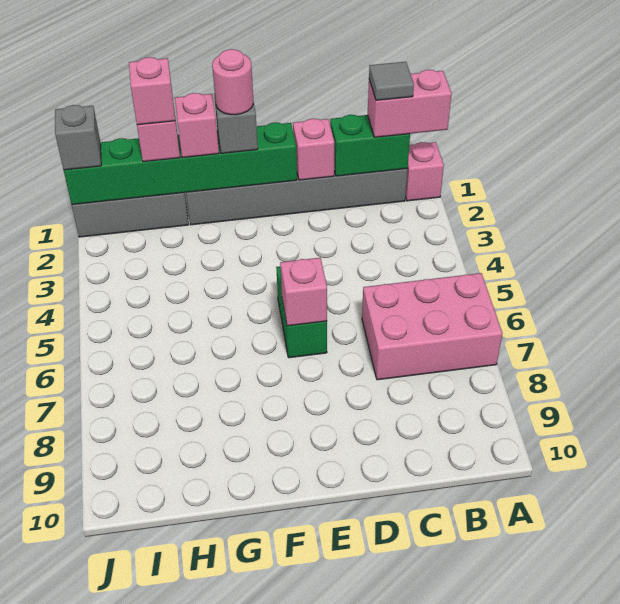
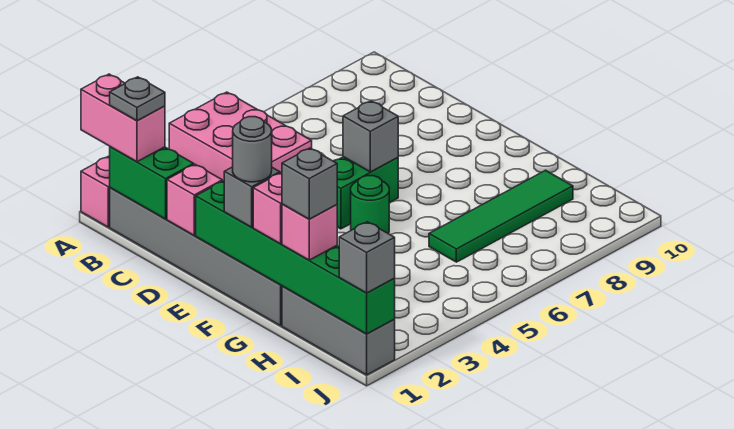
pink 2x3 brick [362,273,502,380] -> pink 2x3 brick moved to [169,92,312,181]
grey 1x1 tile [369,62,414,100] -> grey 1x1 plate [110,77,165,121]
pink 1x1 brick [280,258,327,326] -> grey 1x1 brick [343,101,398,172]
pink 1x1 round brick [212,49,253,115] -> grey 1x1 round brick [233,117,272,182]
none -> green 1x1 round brick [351,176,389,233]
pink 1x1 brick [129,57,175,125] -> grey 1x1 brick [282,148,337,219]
none -> green 1x4 tile [429,170,573,262]

